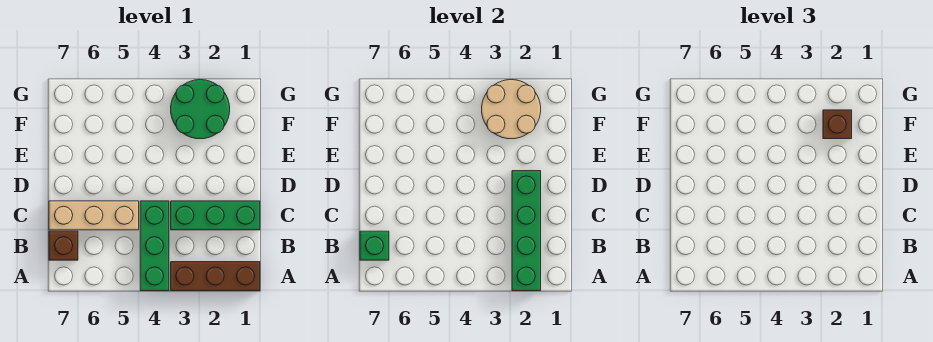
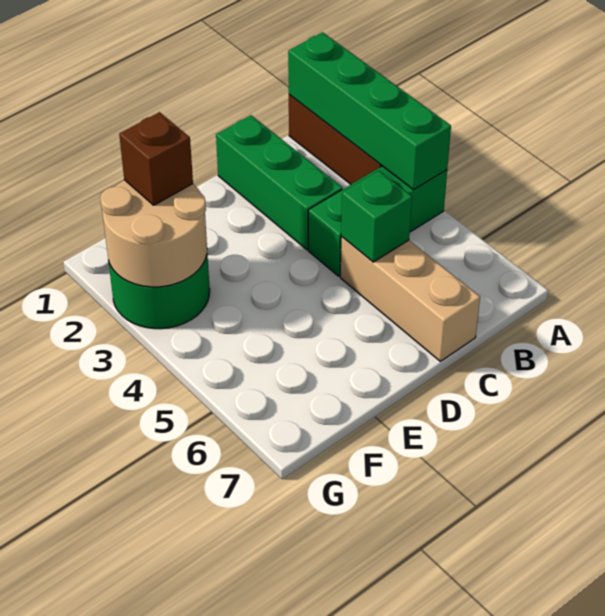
green 1x4 brick [512,171,541,291] -> green 1x4 brick turned to [288,32,451,190]
brown 1x1 brick [49,231,78,260] -> none
green 1x1 brick [360,231,389,260] -> green 1x1 brick moved to [341,171,412,262]

